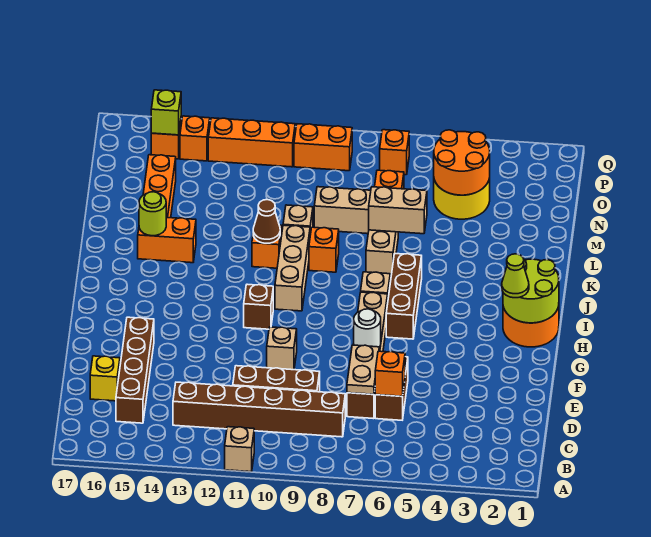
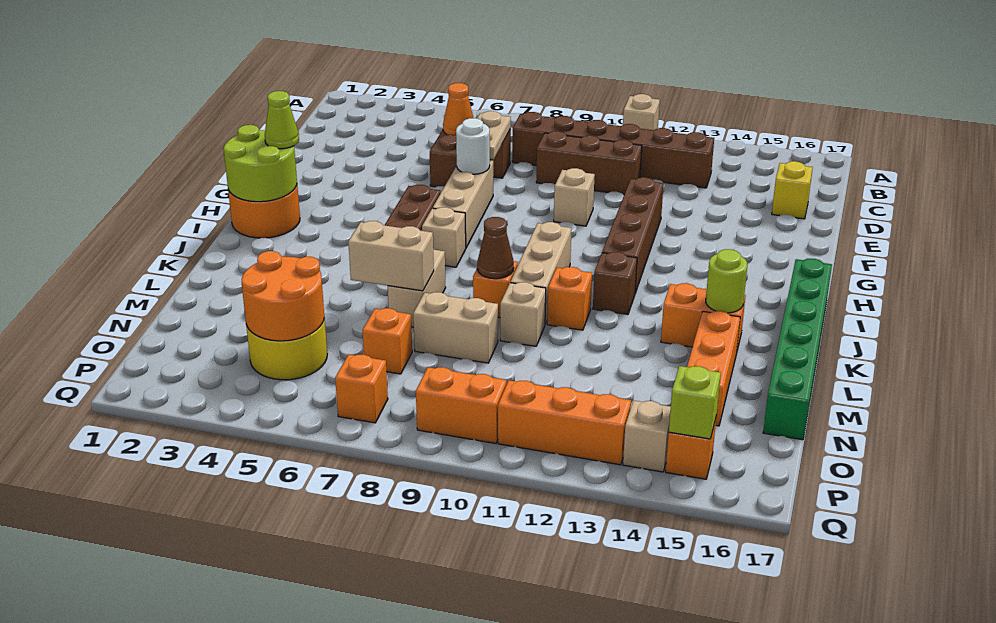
brown 1x4 brick [116,317,154,423] -> brown 1x4 brick moved to [602,177,664,293]
orange 1x1 brick [375,351,405,396] -> orange 1x1 cone [443,83,473,135]
brown 1x1 brick [244,284,273,329] -> brown 1x1 brick moved to [593,252,637,314]
none -> green 1x6 brick [763,259,832,440]
brown 1x1 cone [253,200,280,243] -> brown 1x1 cone moved to [477,217,514,279]
orange 1x1 brick [180,116,210,161] -> tan 1x1 brick [623,400,671,472]

